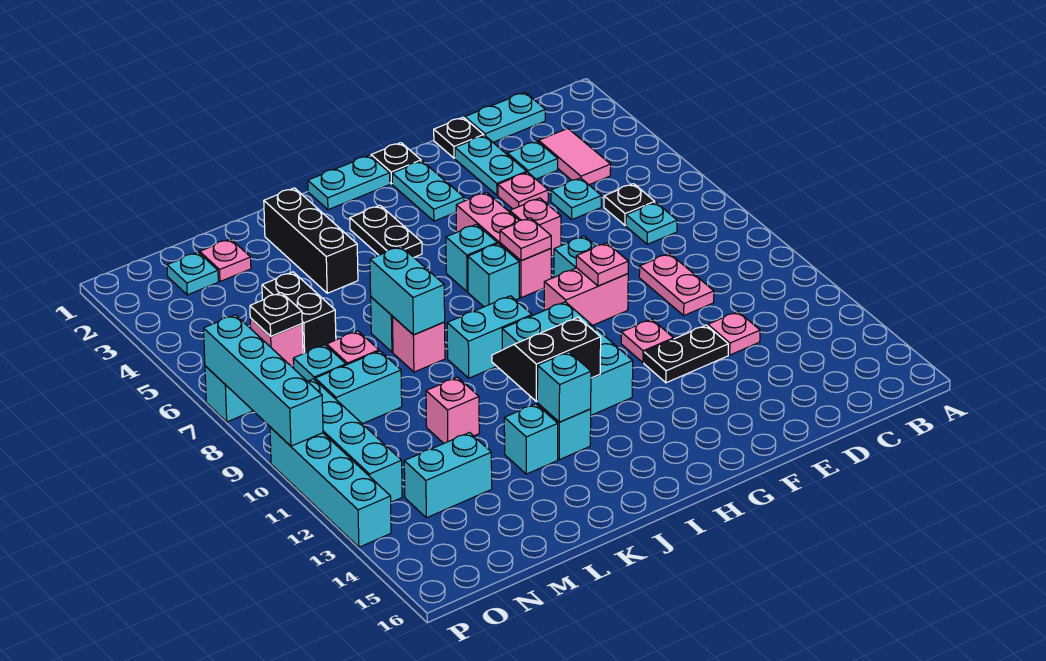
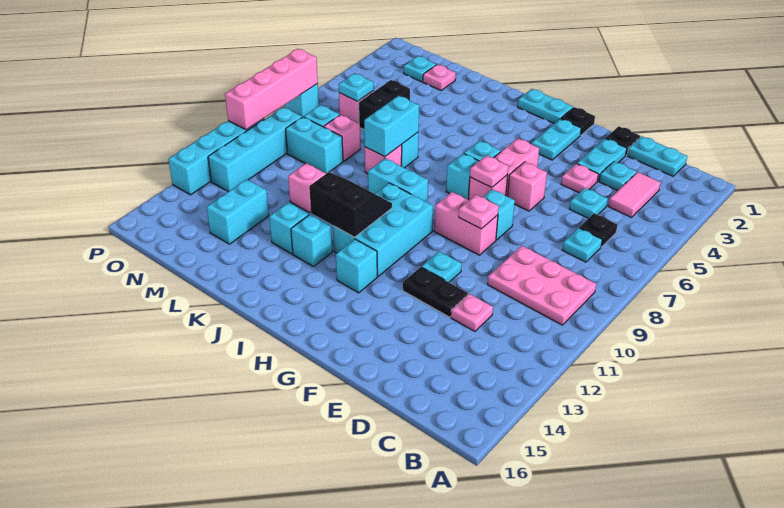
pink 1x2 plate [639,253,714,315] -> pink 2x3 plate [487,246,596,325]
pink 1x1 plate [621,319,674,363] -> cyan 1x1 plate [422,251,462,282]
black 1x2 plate [350,206,422,257] -> none
cyan 1x1 brick [537,352,591,422] -> cyan 1x1 brick moved to [336,239,377,293]
black 1x3 brick [264,188,358,293] -> none
cyan 1x2 brick [404,433,492,518] -> cyan 1x2 brick turned to [207,179,269,244]
black 1x1 plate [250,293,302,336] -> cyan 1x1 plate [339,73,374,101]
cyan 1x4 brick [204,315,323,446] -> pink 1x4 brick [225,49,318,130]

